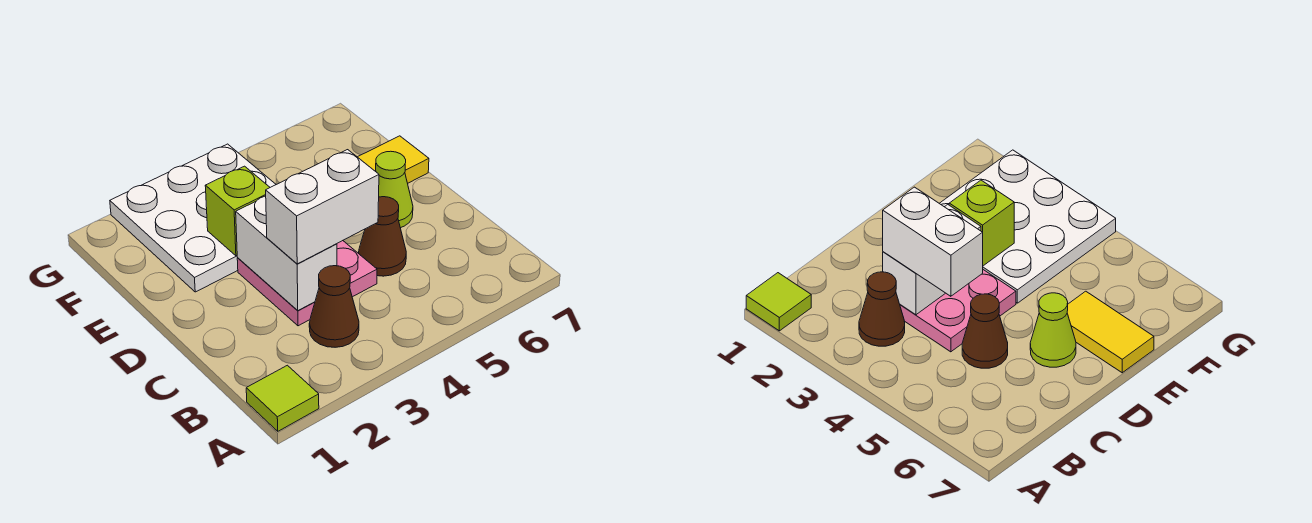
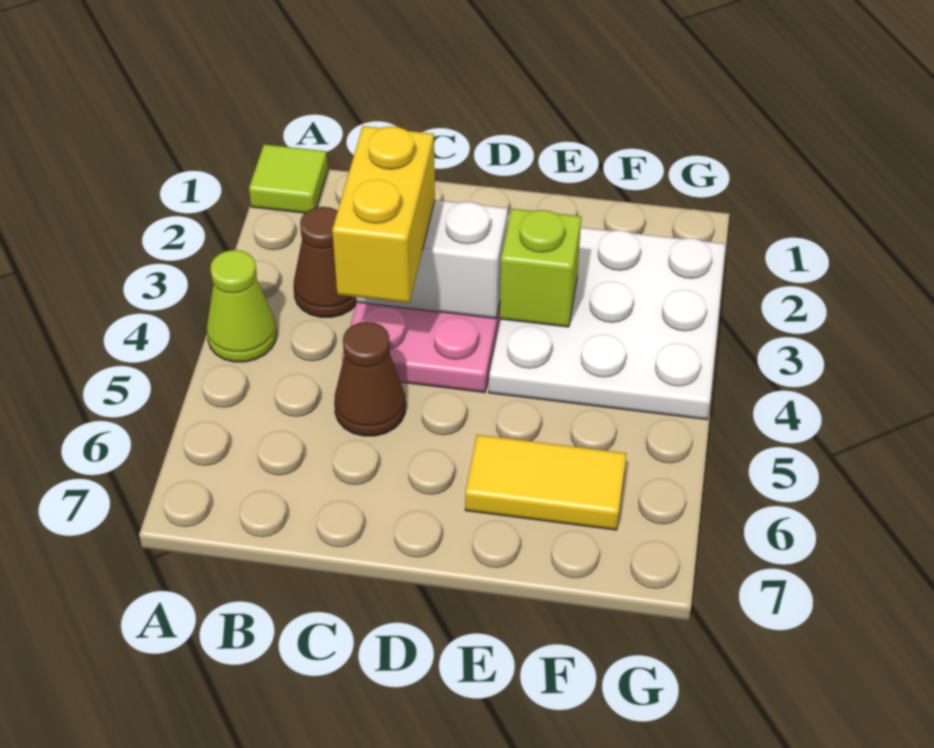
white 1x2 brick [266,150,379,264] -> yellow 1x2 brick [332,126,435,303]
lime 1x1 cone [376,151,413,228] -> lime 1x1 cone moved to [207,250,277,362]
yellow 1x2 tile [358,136,429,183] -> yellow 1x2 tile turned to [465,435,627,530]

